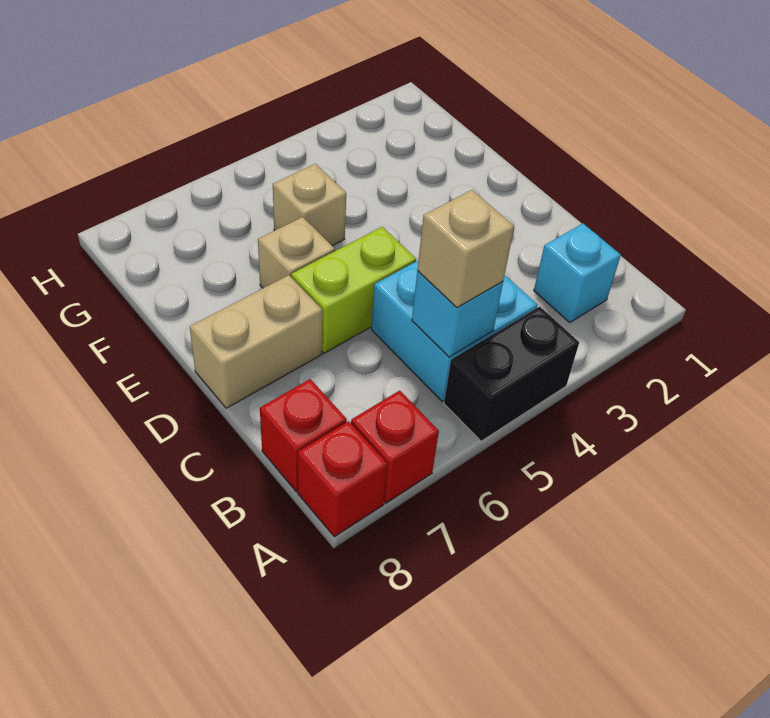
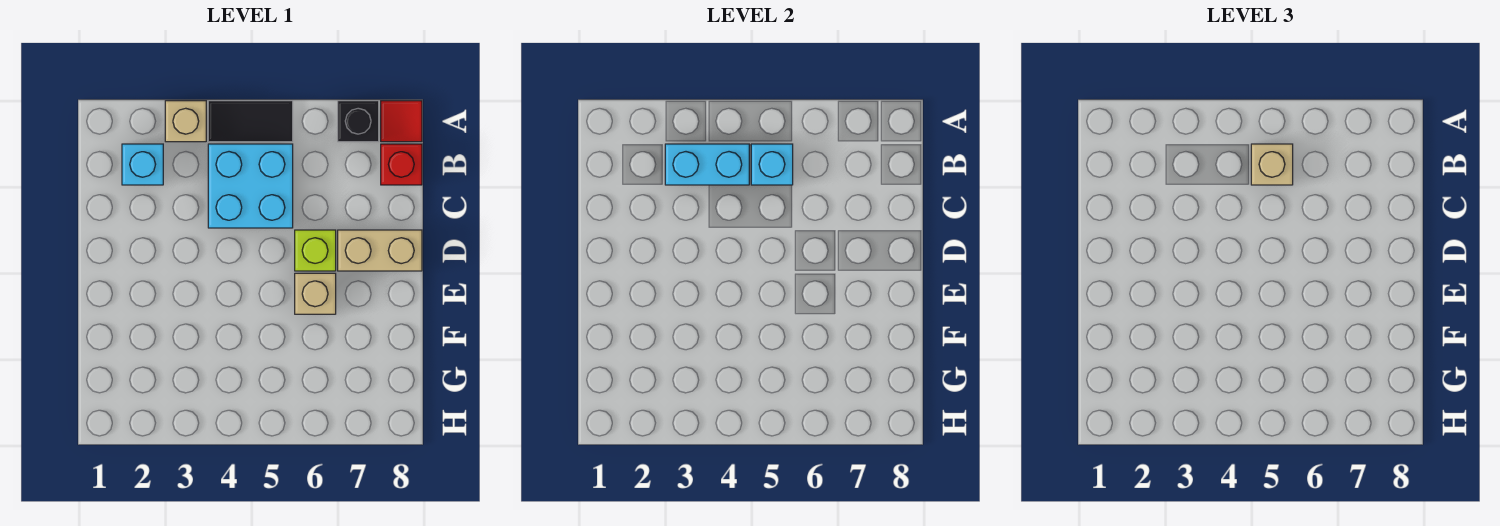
black 1x2 brick [444,306,579,441] -> black 1x2 tile [208,101,293,142]
red 1x1 brick [351,391,439,503] -> black 1x1 brick [338,101,379,142]
red 1x1 brick [298,421,387,537] -> red 1x1 tile [381,101,422,142]
none -> cyan 1x2 brick [665,144,749,185]
lime 1x2 brick [291,227,416,353] -> lime 1x1 brick [295,230,336,271]
tan 1x1 brick [273,164,346,246] -> tan 1x1 brick moved to [165,101,206,142]

